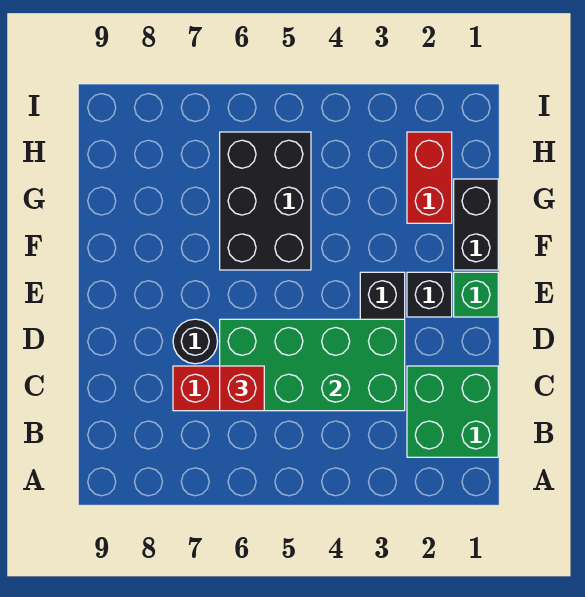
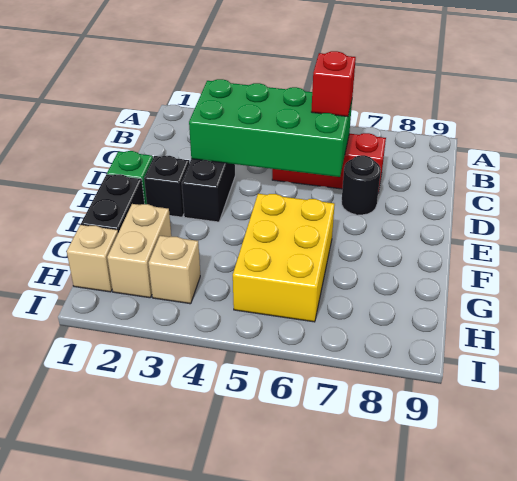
green 2x2 brick [407,366,498,457] -> none
black 2x3 brick [220,132,311,270] -> yellow 2x3 brick [233,194,335,322]
red 1x2 brick [407,132,452,223] -> tan 1x2 brick [107,204,171,298]
none -> tan 1x1 brick [67,225,118,292]
none -> tan 1x1 brick [149,236,200,304]

